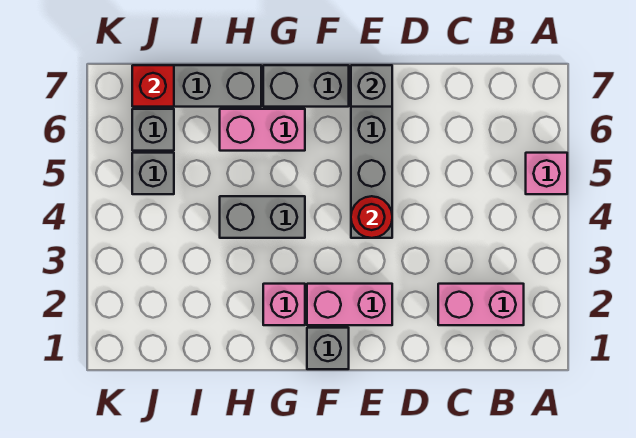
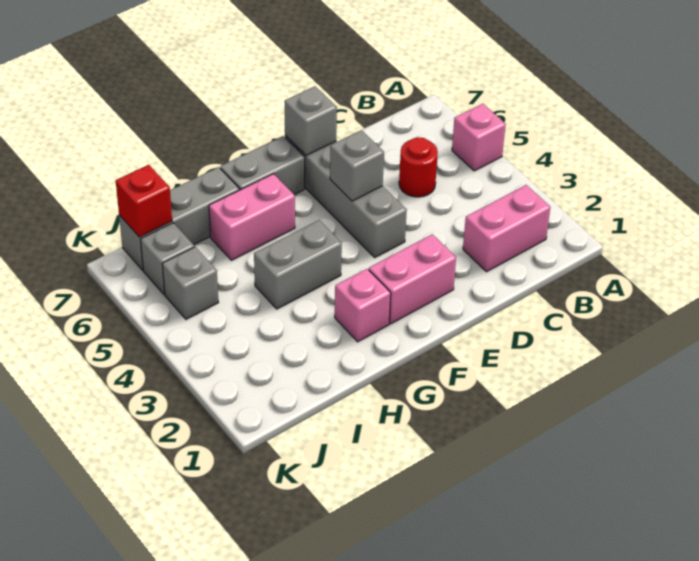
red 1x1 round brick [351,196,392,238] -> red 1x1 round brick moved to [399,137,438,197]
grey 1x1 brick [307,328,349,369] -> grey 1x1 brick moved to [330,130,384,201]

